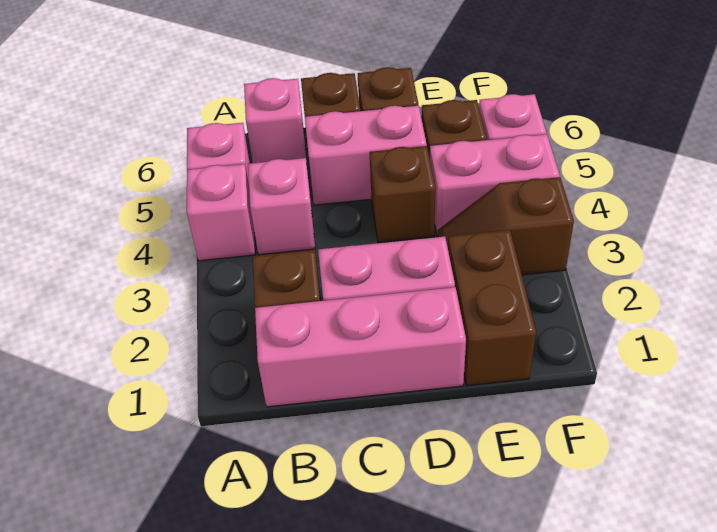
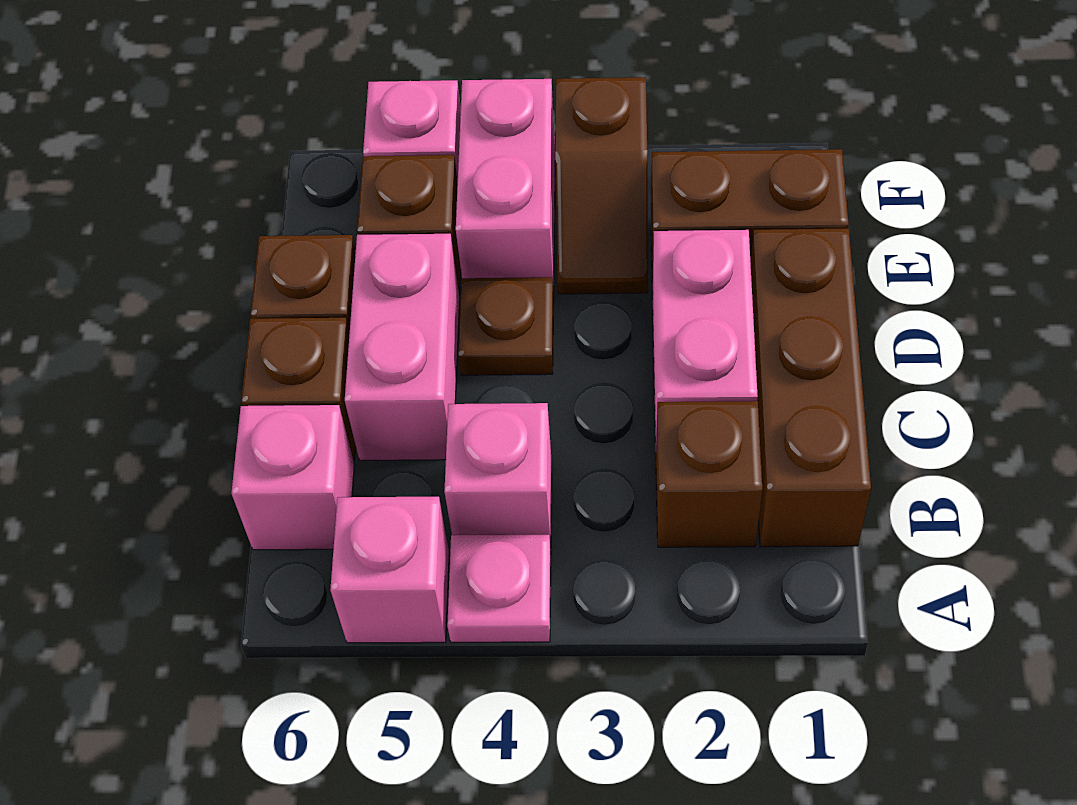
pink 1x1 brick [187,164,255,261] -> pink 1x1 plate [447,535,551,642]
pink 1x3 brick [255,287,466,407] -> brown 1x3 brick [750,229,871,547]
brown 1x1 brick [370,146,435,243] -> brown 1x1 plate [458,277,554,375]

